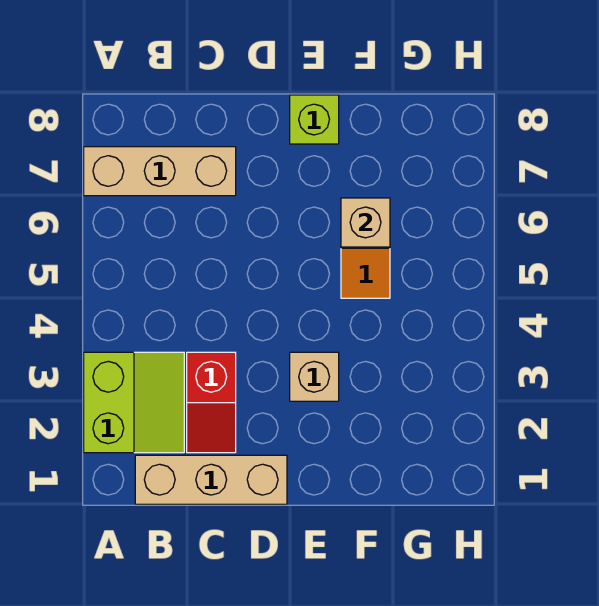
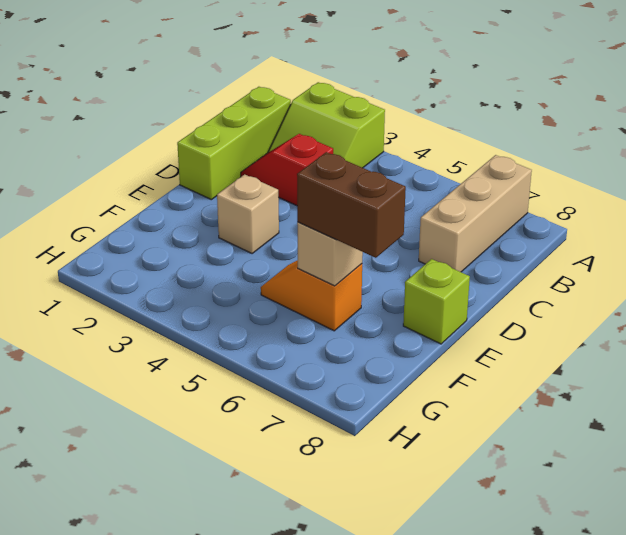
tan 1x3 brick [135,455,287,504] -> lime 1x3 brick [177,87,291,200]
none -> brown 1x2 brick [297,152,406,258]

